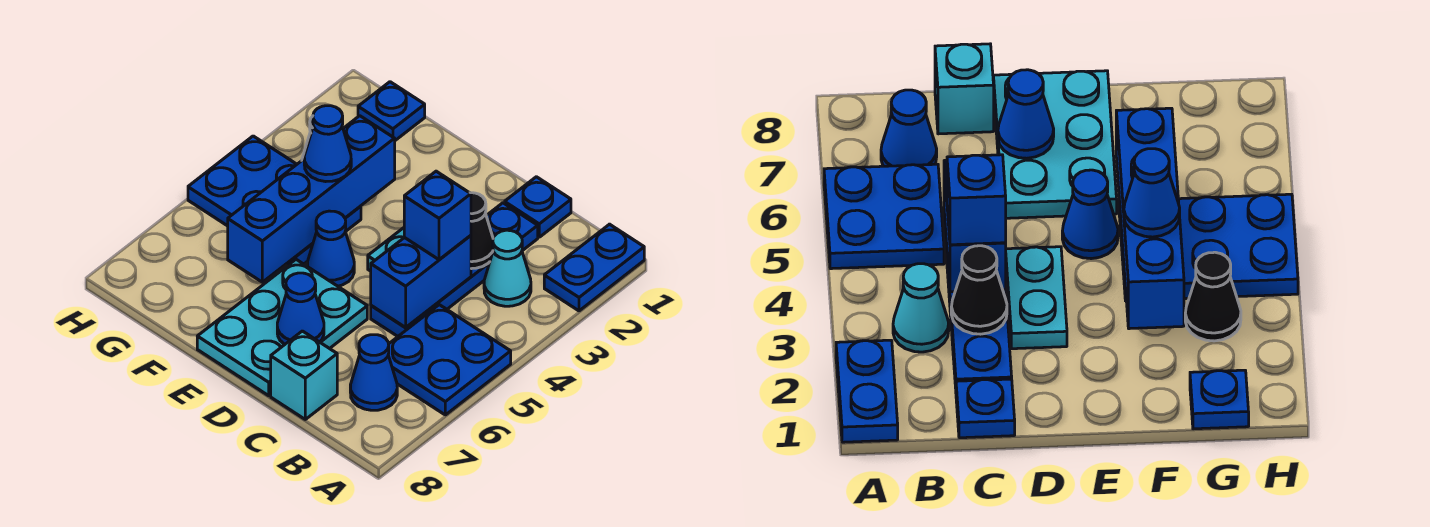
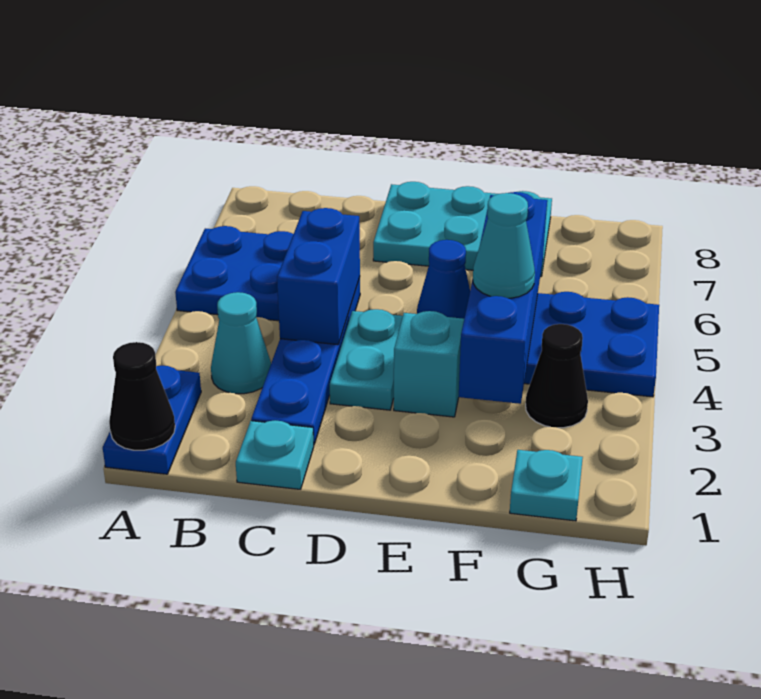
blue 1x1 cone [350,335,397,410] -> none
blue 1x1 plate [505,177,571,237] -> cyan 1x1 plate [236,420,314,489]
black 1x1 cone [471,193,493,269] -> black 1x1 cone moved to [109,342,175,450]
blue 1x1 brick [404,171,471,260] -> none
cyan 1x1 brick [271,331,337,419] -> cyan 1x1 brick moved to [394,311,464,417]
cyan 2x3 plate [197,260,367,396] -> cyan 2x3 plate turned to [373,182,552,277]
blue 1x1 cone [277,273,324,344] -> none
blue 1x1 cone [304,106,351,182] -> cyan 1x1 cone [473,193,535,298]
blue 1x1 plate [358,82,425,140] -> cyan 1x1 plate [510,450,583,521]

